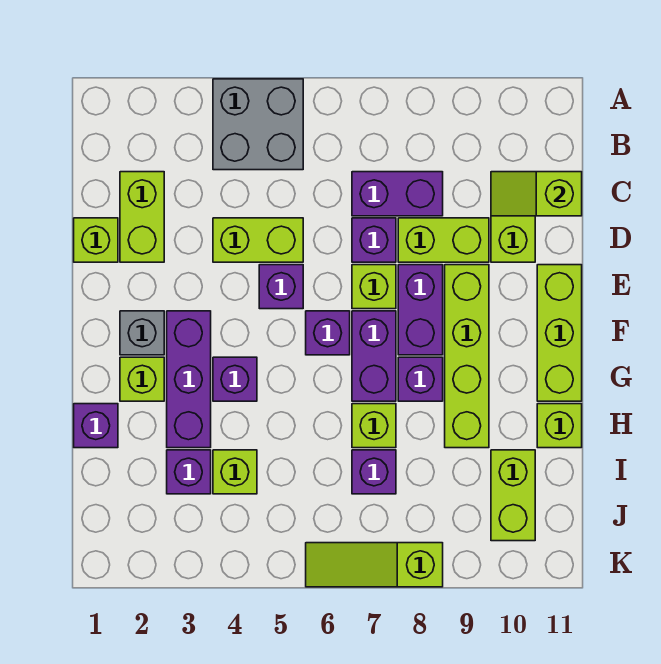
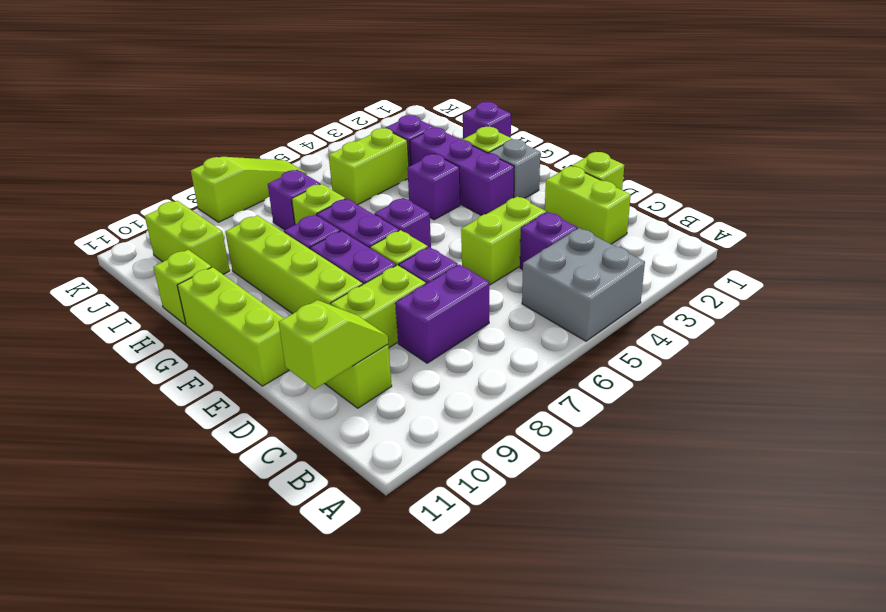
purple 1x1 brick [259,265,303,309] -> purple 1x1 brick moved to [520,212,578,270]
lime 1x1 brick [213,450,257,494] -> lime 1x2 brick [329,128,409,205]

